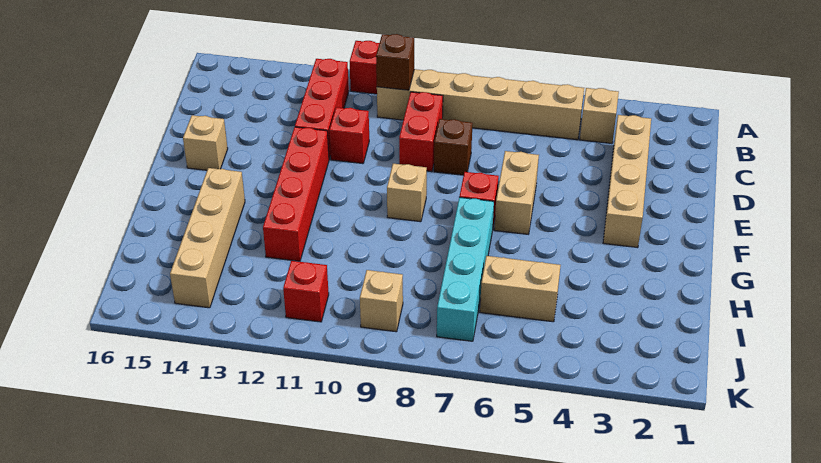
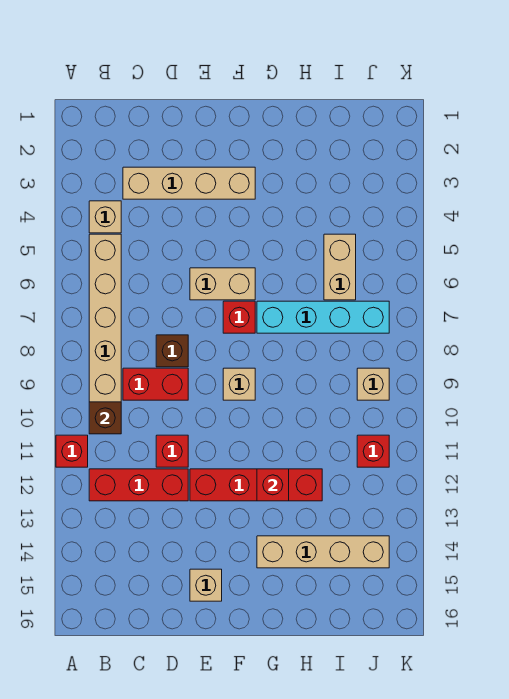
none -> red 1x1 brick [257,469,289,501]

